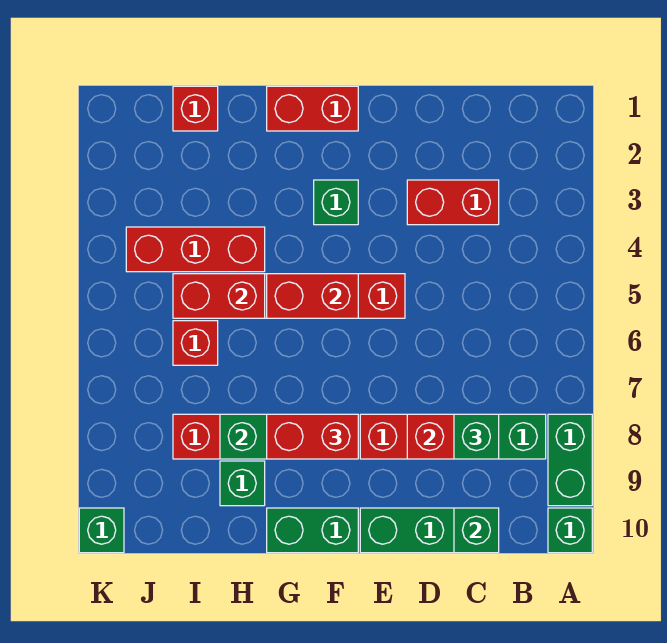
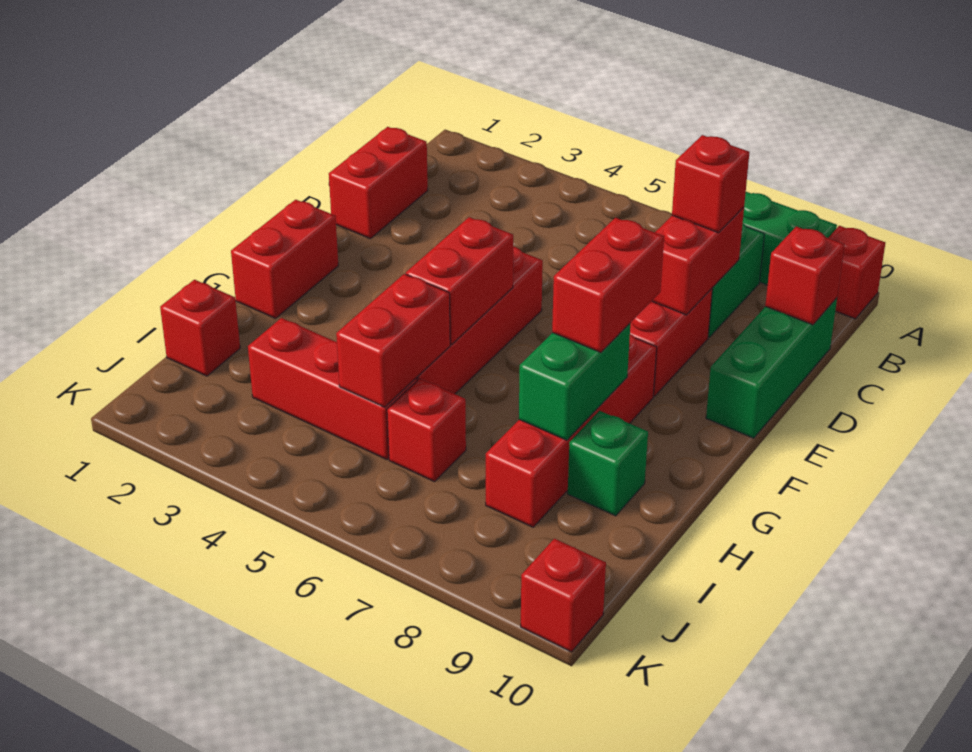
green 1x1 brick [548,508,592,553] -> red 1x1 brick [828,226,885,319]
red 1x2 brick [407,180,499,225] -> red 1x2 brick moved to [329,127,428,239]
green 1x1 brick [454,414,499,459] -> red 1x1 brick [672,135,750,233]
green 1x1 brick [454,508,499,553] -> red 1x1 brick [765,226,844,325]
green 1x1 brick [314,180,358,225] -> none
green 1x2 brick [267,508,358,553] -> none
red 1x3 brick [126,227,265,272] -> red 1x3 brick turned to [248,318,417,460]
green 1x1 brick [79,508,124,553] -> red 1x1 brick [521,539,606,652]

